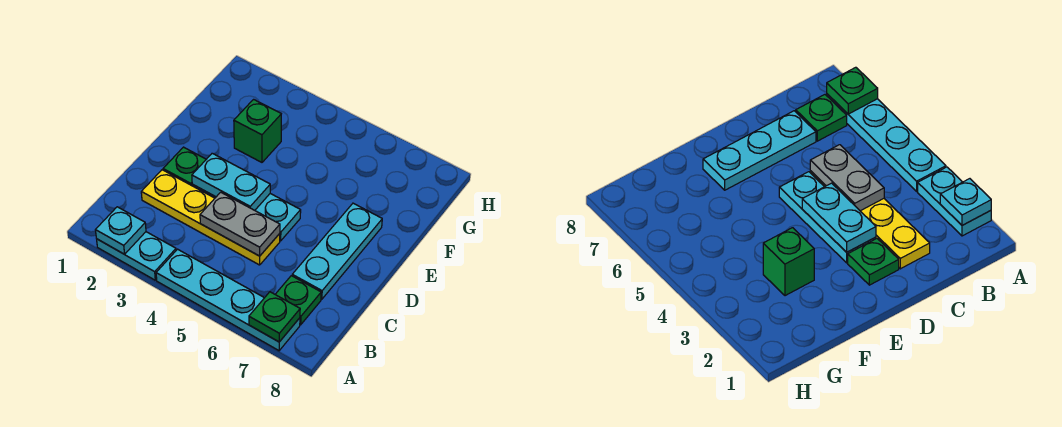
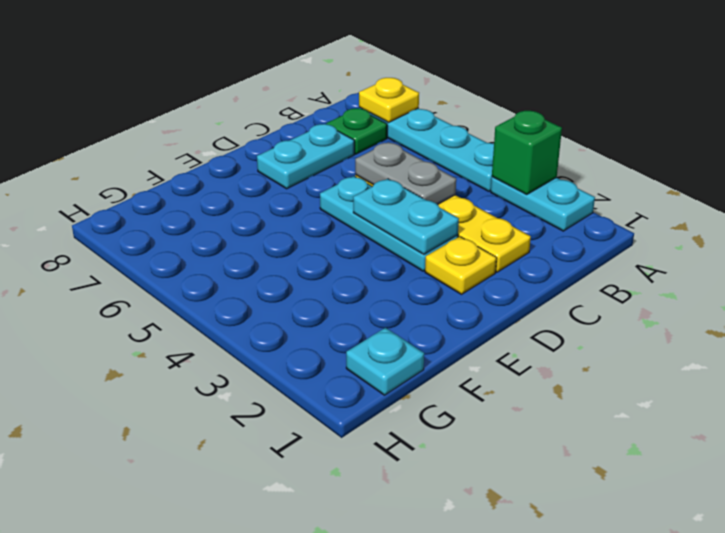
cyan 1x1 plate [96,207,146,254] -> cyan 1x1 plate moved to [346,328,424,395]
green 1x1 plate [249,292,300,342] -> yellow 1x1 plate [359,78,419,123]
cyan 1x3 plate [292,203,382,299] -> cyan 1x2 plate [257,124,354,189]
green 1x1 plate [163,147,206,186] -> yellow 1x1 plate [425,236,496,294]
green 1x1 brick [234,99,281,162] -> green 1x1 brick moved to [492,111,562,194]

